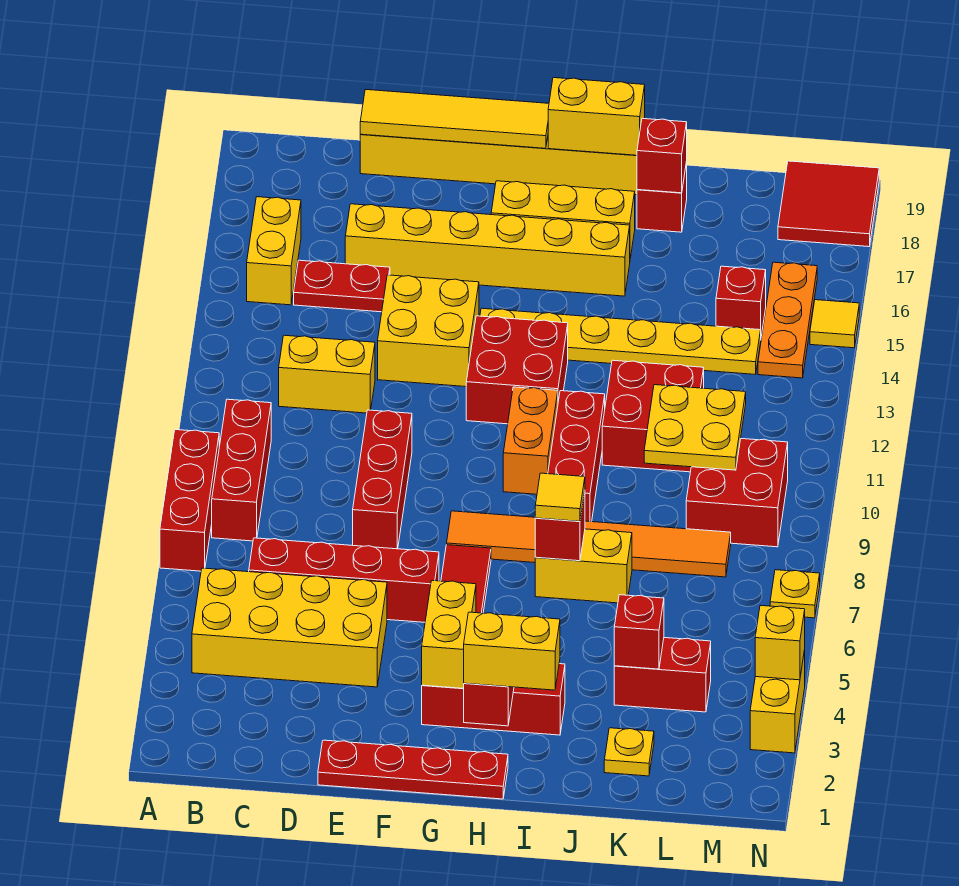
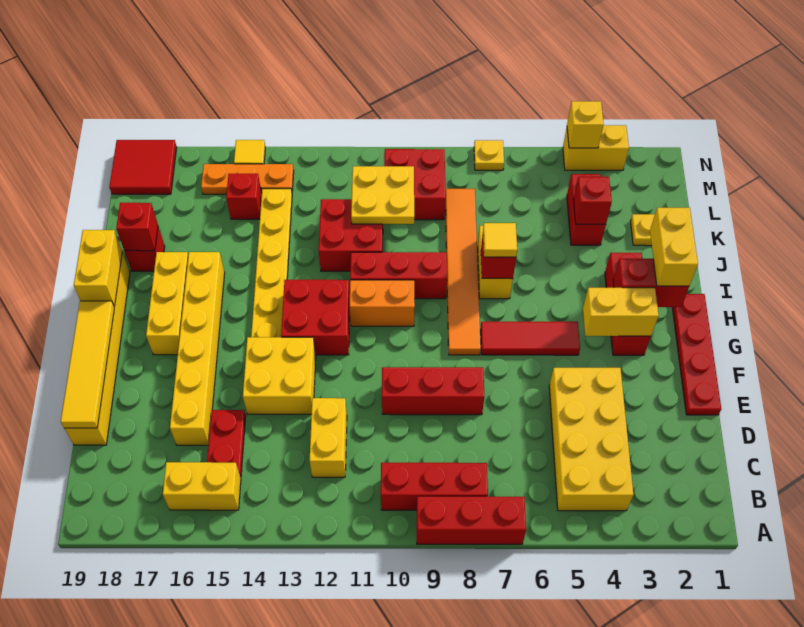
red 1x4 brick [249,538,439,622] -> none

